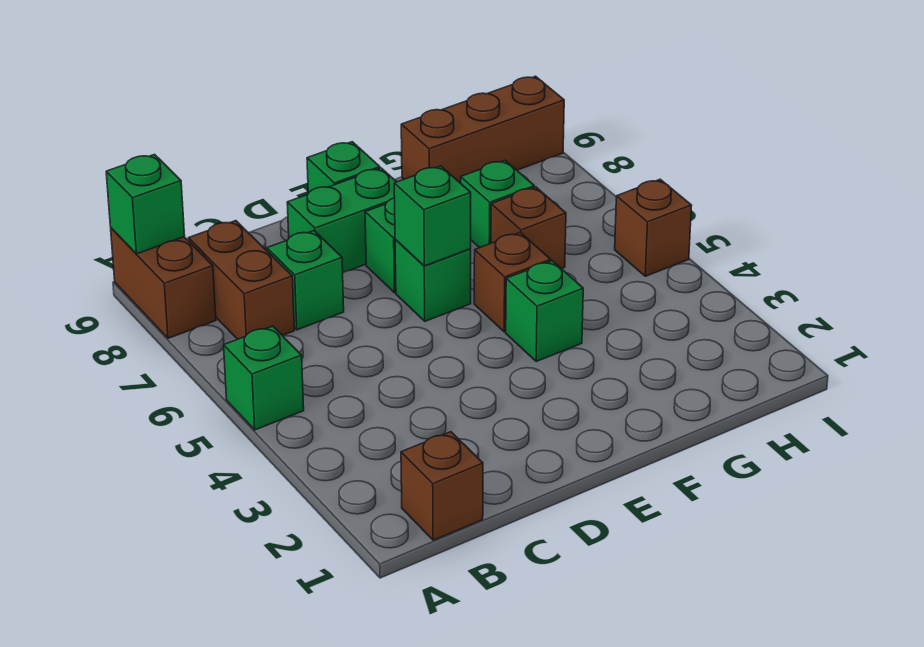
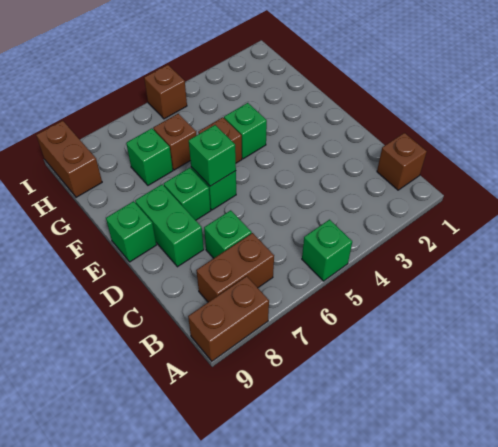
green 1x1 brick [106,154,185,254] -> none
brown 1x3 brick [401,76,564,183] -> brown 1x2 brick [36,121,102,197]

